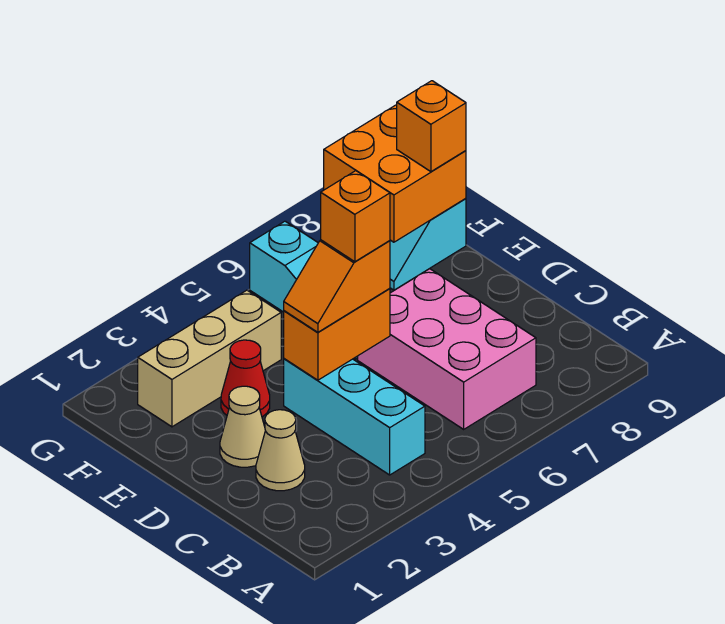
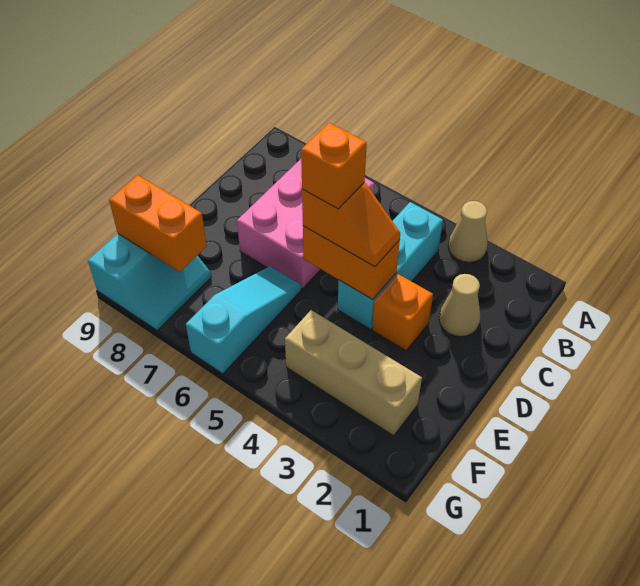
tan 1x1 cone [220,386,265,467] -> tan 1x1 cone moved to [448,201,488,262]
red 1x1 cone [221,340,270,417] -> none
orange 2x2 brick [324,105,466,242] -> orange 1x2 brick [109,175,207,272]
orange 1x1 brick [397,81,466,172] -> orange 1x1 brick moved to [372,274,433,351]

